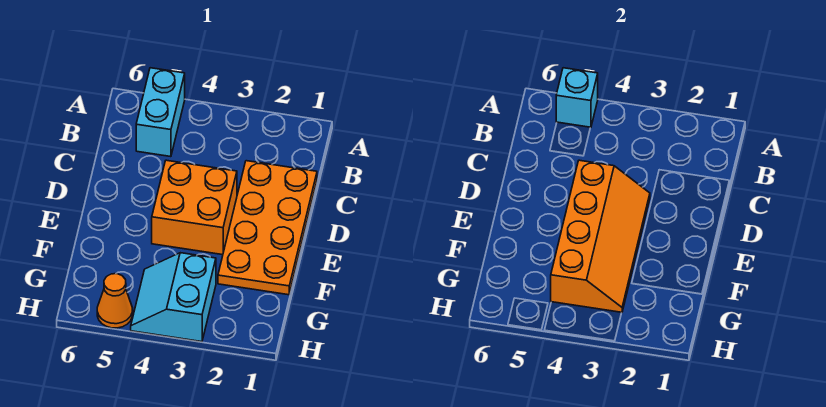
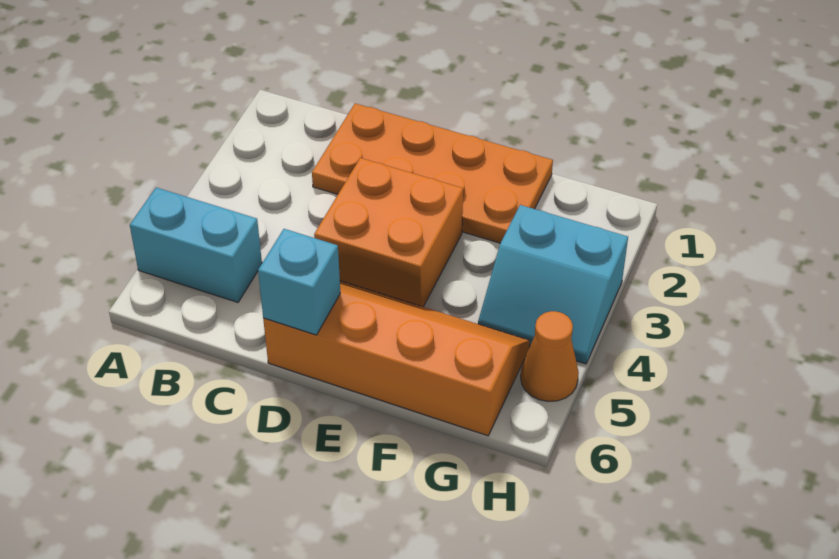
cyan 1x1 brick [556,68,598,128] -> cyan 1x1 brick moved to [258,229,340,335]
orange 2x4 slope [551,160,650,312] -> orange 2x4 slope moved to [263,281,530,436]

